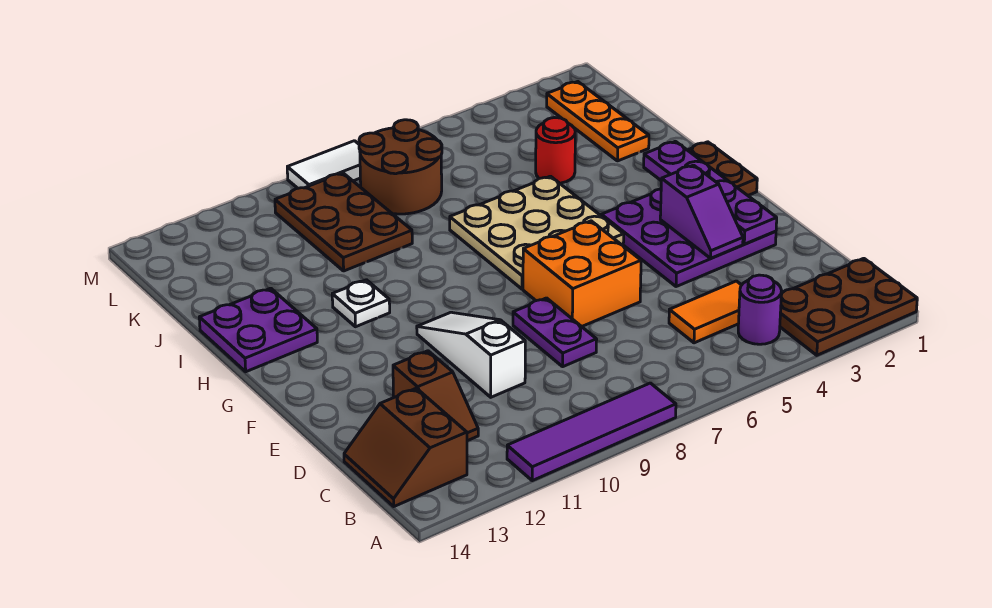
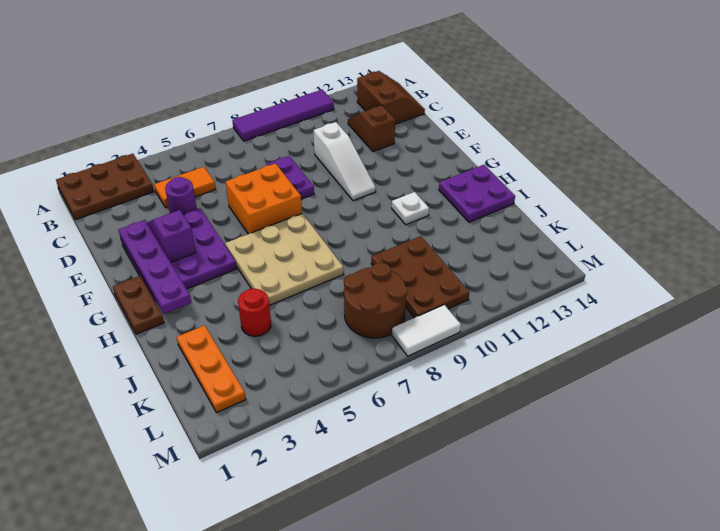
purple 1x1 round brick [738,275,782,344] -> purple 1x1 round brick moved to [165,177,197,215]

